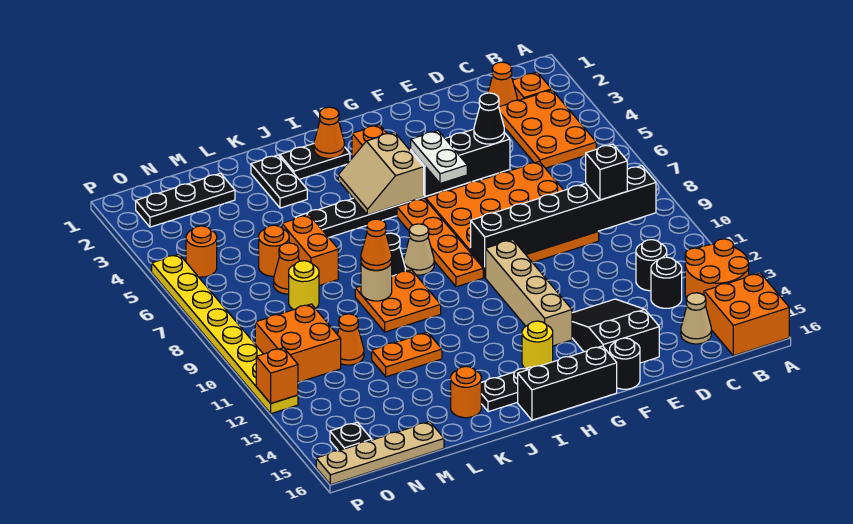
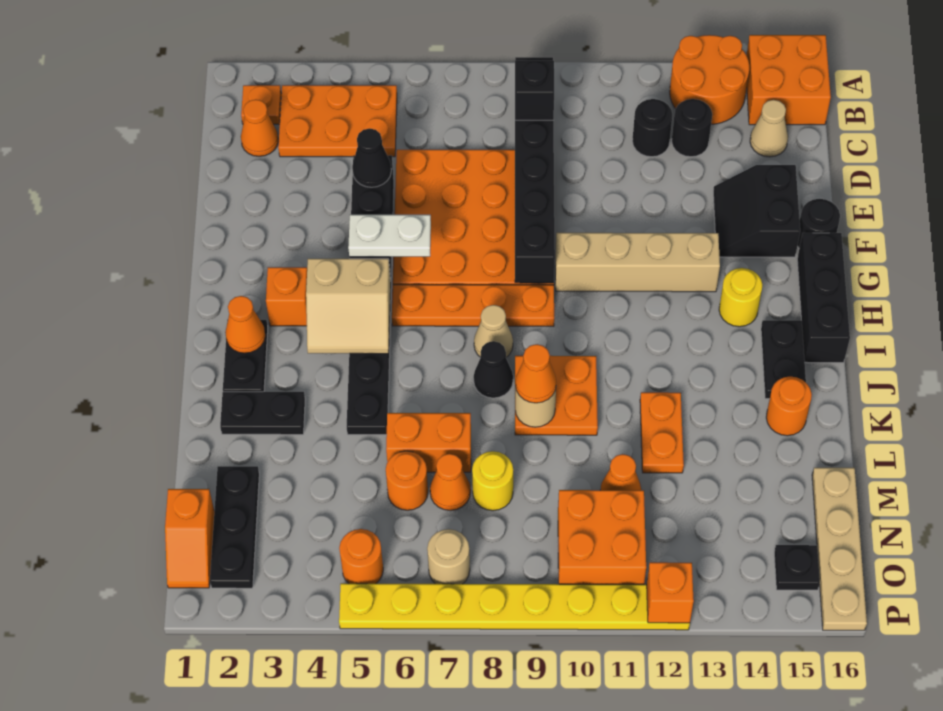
black 2x3 slope [572,299,659,363] -> black 2x2 slope [713,165,800,257]
none -> orange 1x2 slope [165,489,214,588]
none -> tan 1x1 round brick [427,529,470,584]

